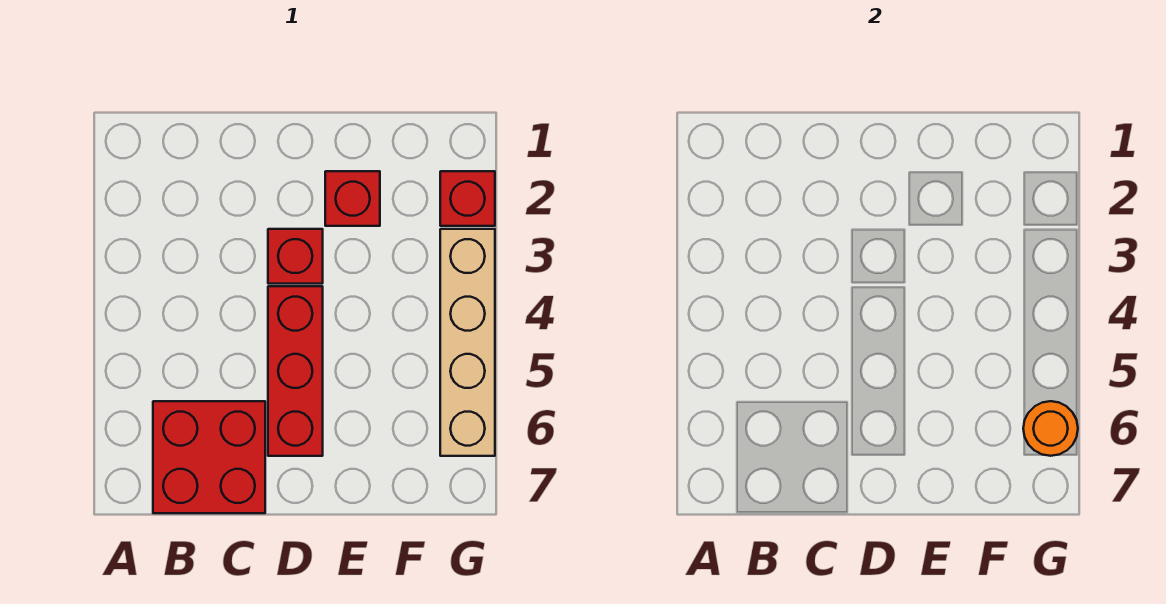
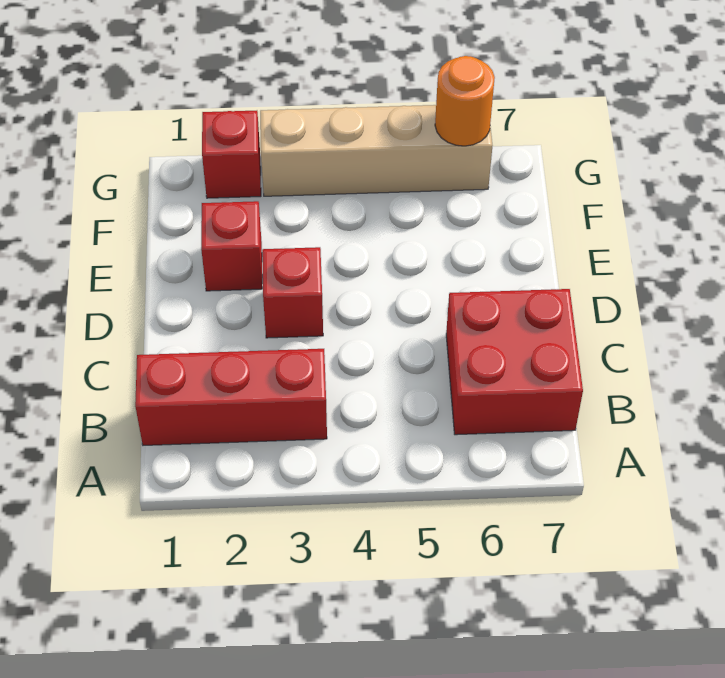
red 1x3 brick [268,286,323,456] -> red 1x3 brick moved to [135,349,327,445]

